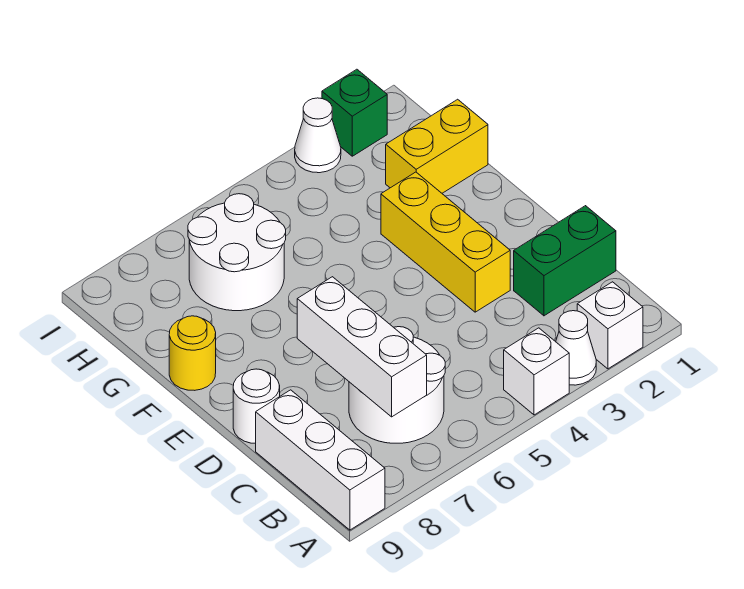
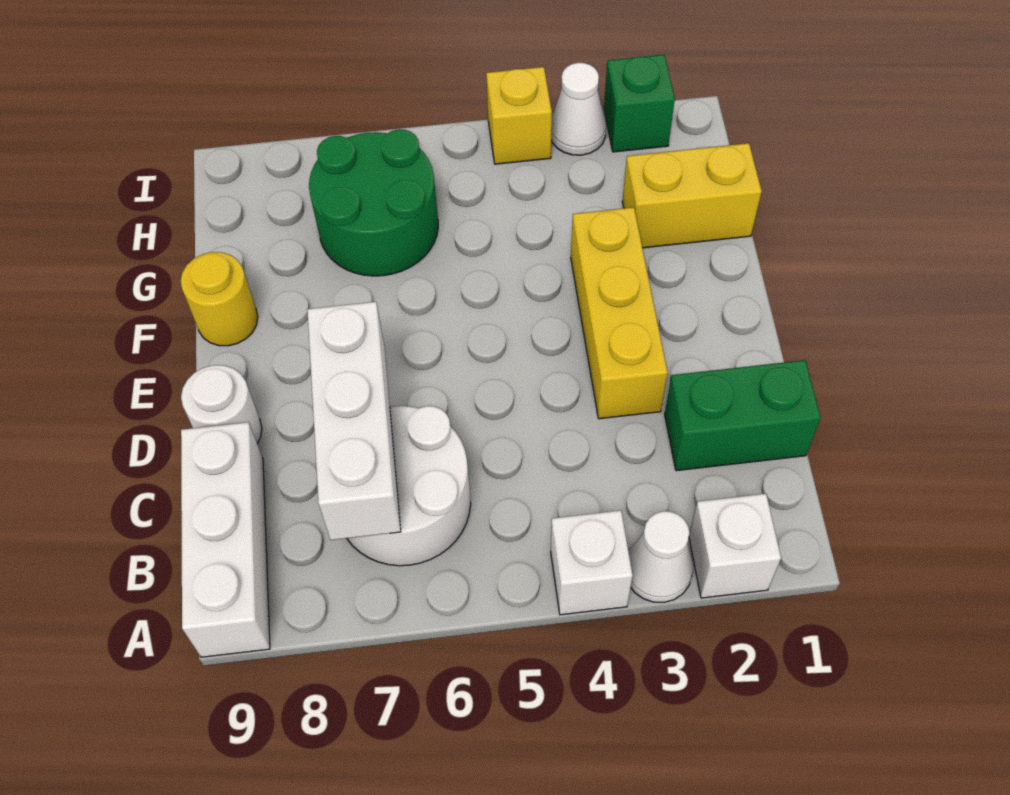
white 2x2 round brick [188,194,286,311] -> green 2x2 round brick [309,129,438,276]
none -> yellow 1x1 brick [486,67,552,164]

